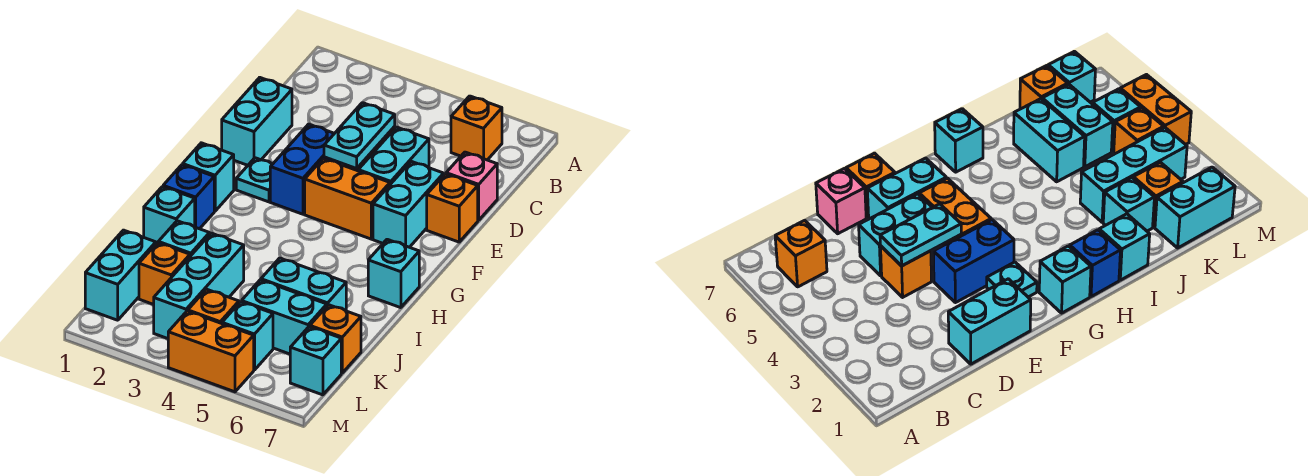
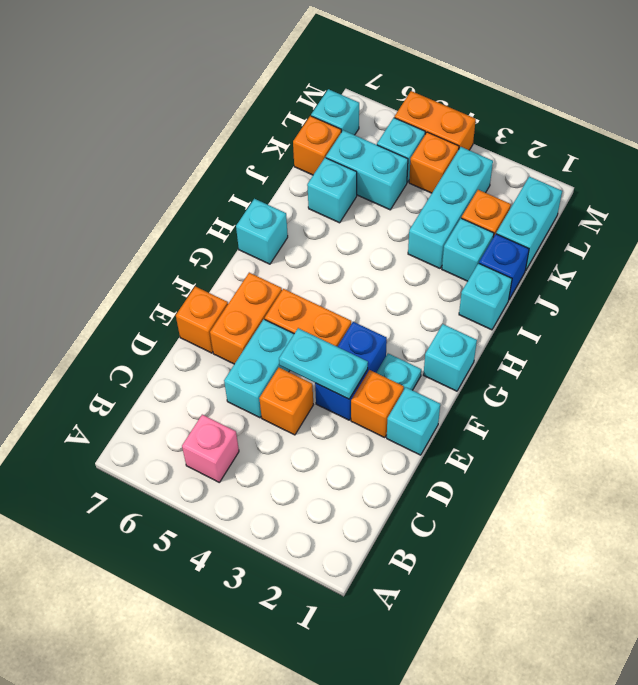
orange 1x1 brick [451,96,502,160] -> orange 1x1 brick moved to [351,370,404,438]
cyan 1x2 brick [222,78,292,165] -> cyan 1x1 brick [387,387,440,455]
cyan 1x2 plate [324,103,395,168] -> cyan 1x2 plate turned to [279,328,368,399]
pink 1x1 brick [446,152,497,220] -> pink 1x1 brick moved to [182,415,239,482]
cyan 1x2 brick [373,161,444,247] -> orange 1x2 brick [210,273,282,364]
blue 1x1 brick [163,165,214,229] -> blue 1x1 brick moved to [479,234,529,299]
cyan 1x2 brick [261,258,346,311] -> cyan 1x1 brick [307,158,357,223]

